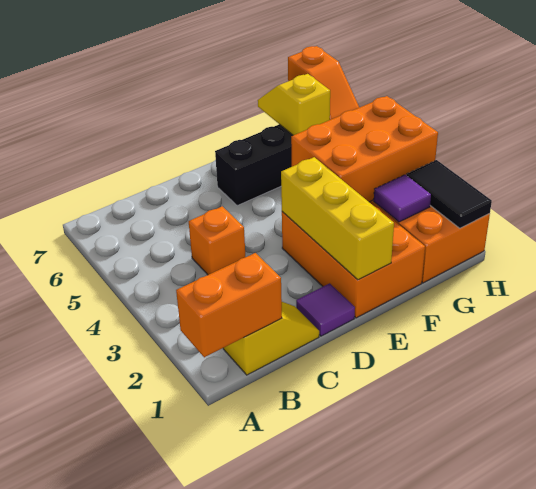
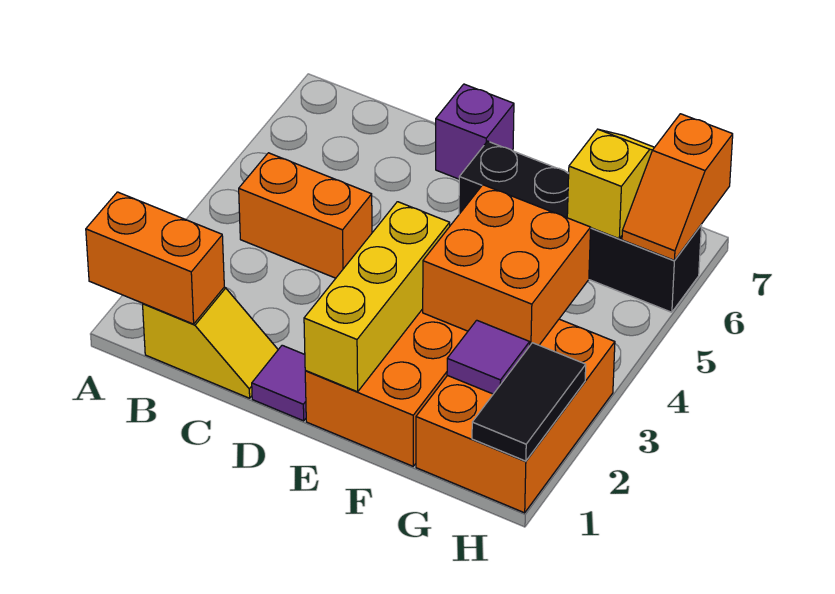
orange 1x1 brick [189,206,245,275] -> orange 1x2 brick [239,153,372,278]
none -> purple 1x1 brick [436,84,514,179]
orange 2x3 brick [291,96,438,202] -> orange 2x2 brick [423,185,591,345]

